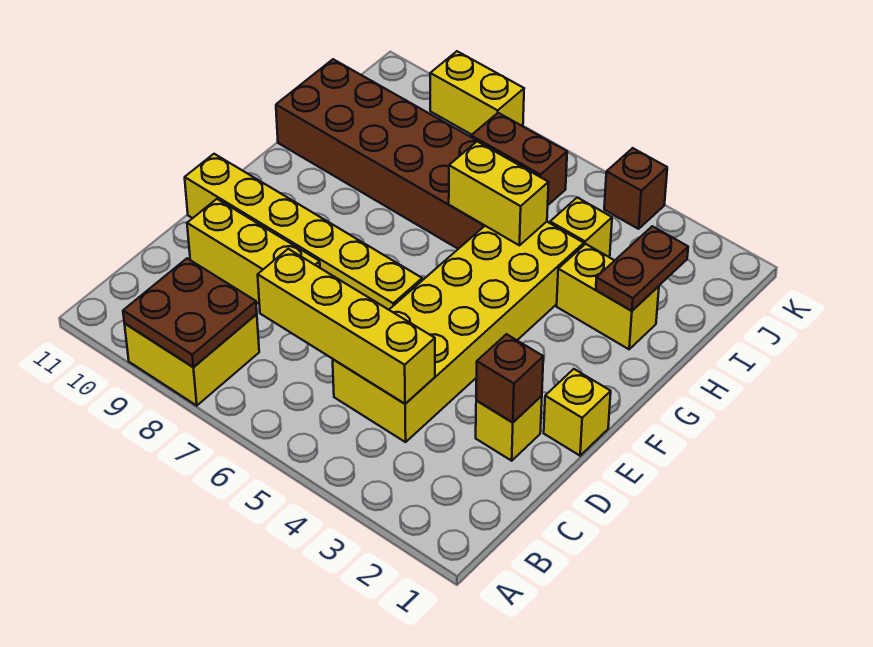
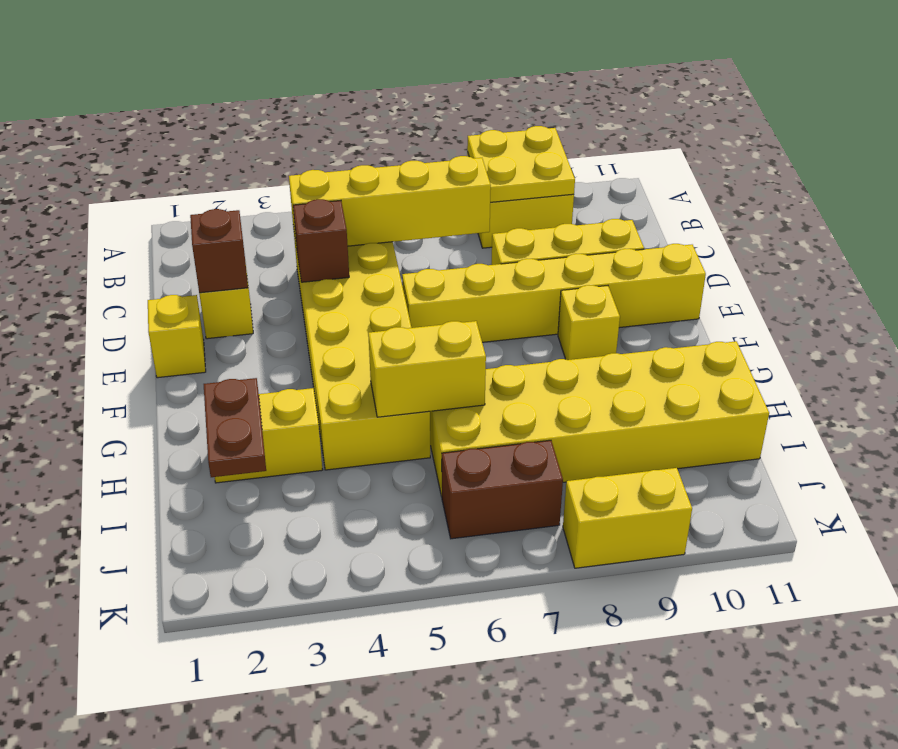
brown 2x2 plate [123,258,257,367] -> yellow 2x2 plate [467,126,575,202]
brown 2x6 brick [276,59,539,249] -> yellow 2x6 brick [430,341,769,497]
yellow 1x1 brick [550,198,612,257] -> yellow 1x1 brick moved to [558,285,620,360]
brown 1x1 brick [604,148,667,229] -> brown 1x1 brick moved to [293,199,349,282]

